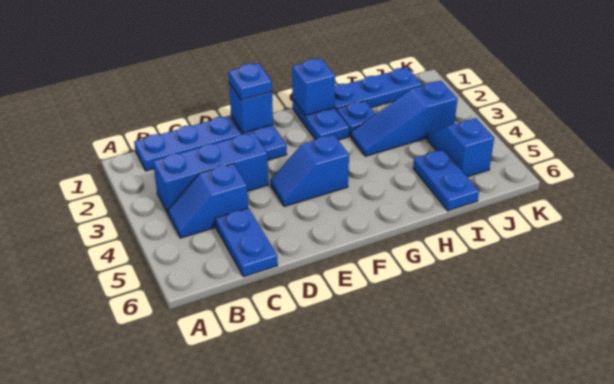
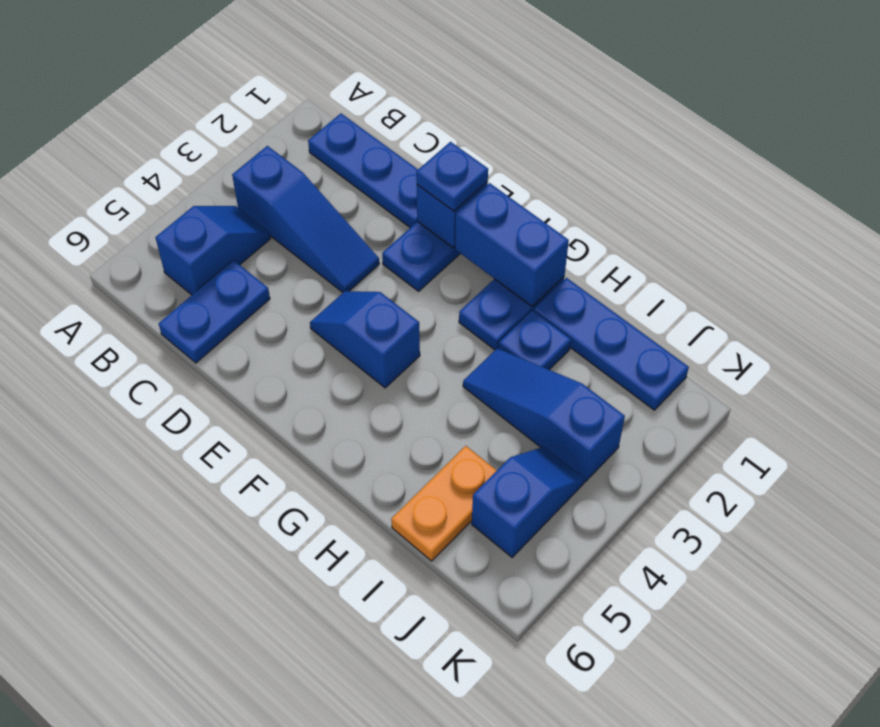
blue 1x3 brick [153,133,268,215] -> blue 1x3 slope [232,146,379,292]
blue 1x2 slope [168,164,248,238] -> blue 1x2 slope turned to [155,206,271,295]
blue 1x1 brick [292,58,335,116] -> blue 1x2 brick [455,183,569,306]
blue 1x2 plate [413,150,479,211] -> orange 1x2 plate [391,446,497,561]

